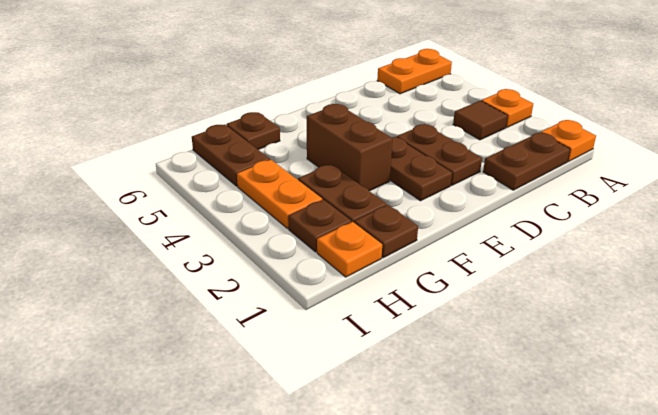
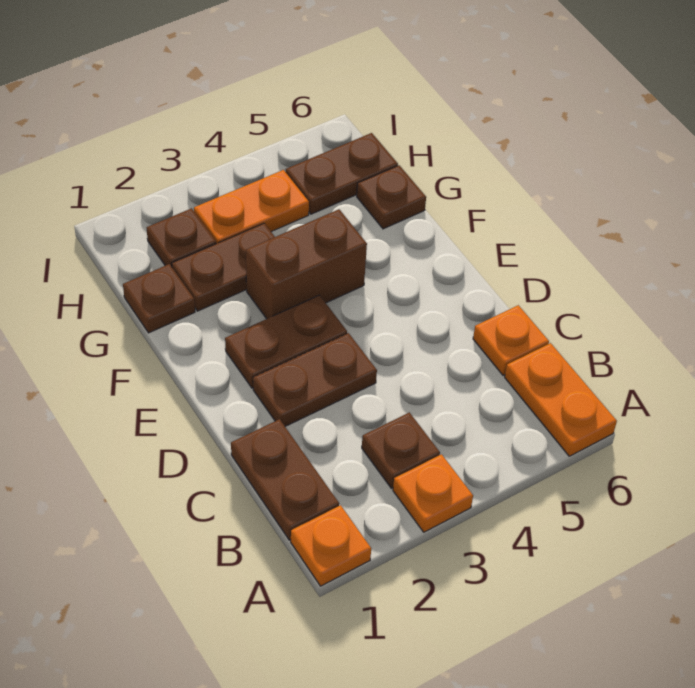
brown 1x1 tile [453,101,508,140] -> brown 1x1 plate [362,412,440,488]
orange 1x1 plate [317,222,382,277] -> orange 1x1 plate moved to [473,305,549,375]

